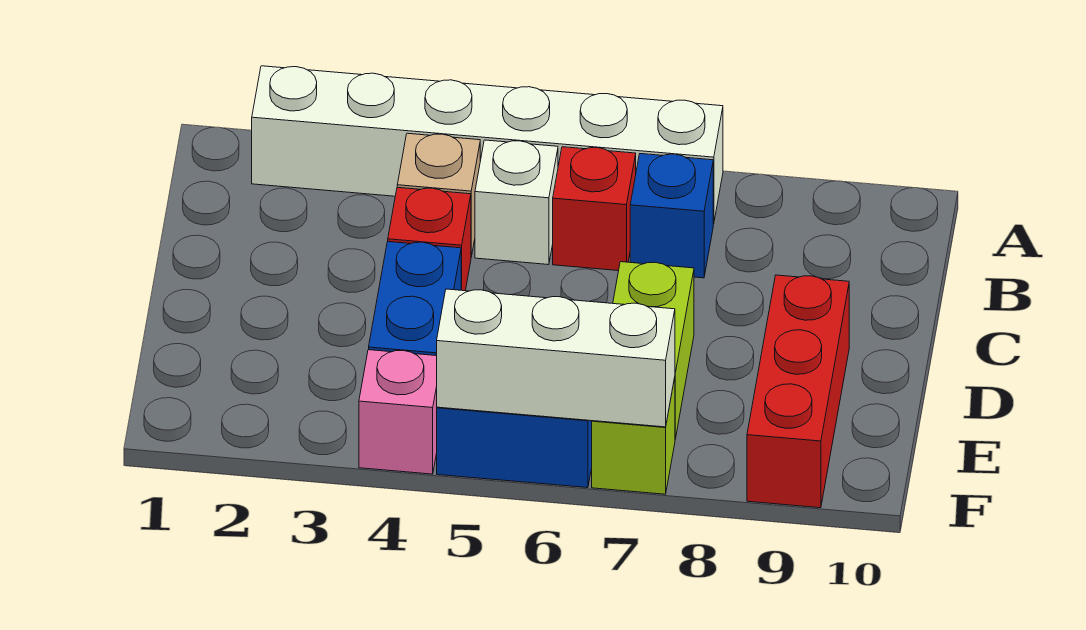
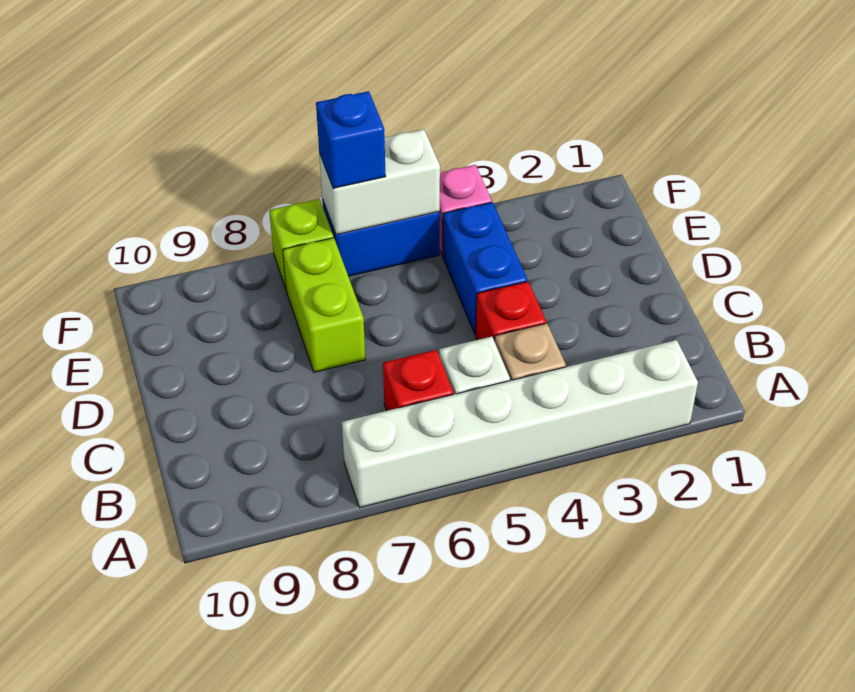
blue 1x1 brick [630,154,713,278] -> blue 1x1 brick moved to [316,91,386,188]
red 1x3 brick [747,275,849,508] -> none
white 1x3 brick [437,289,675,427] -> white 1x2 brick [319,129,440,235]

